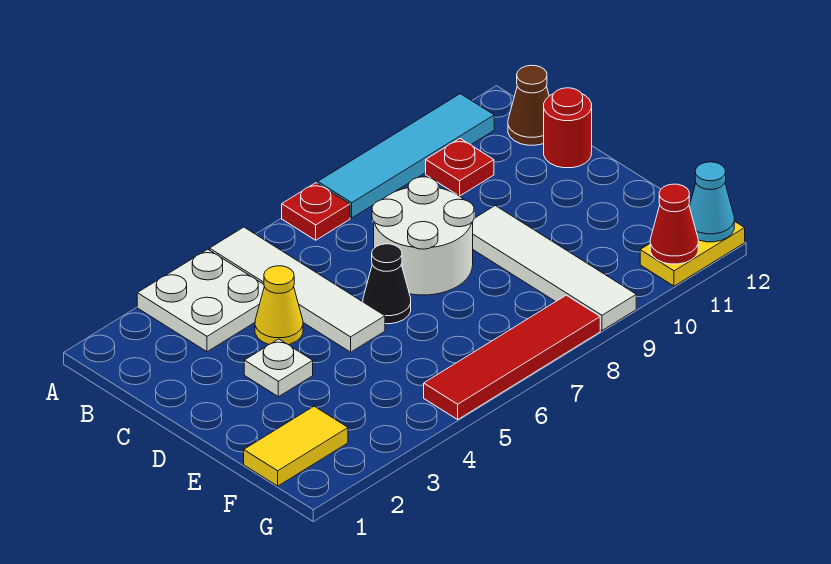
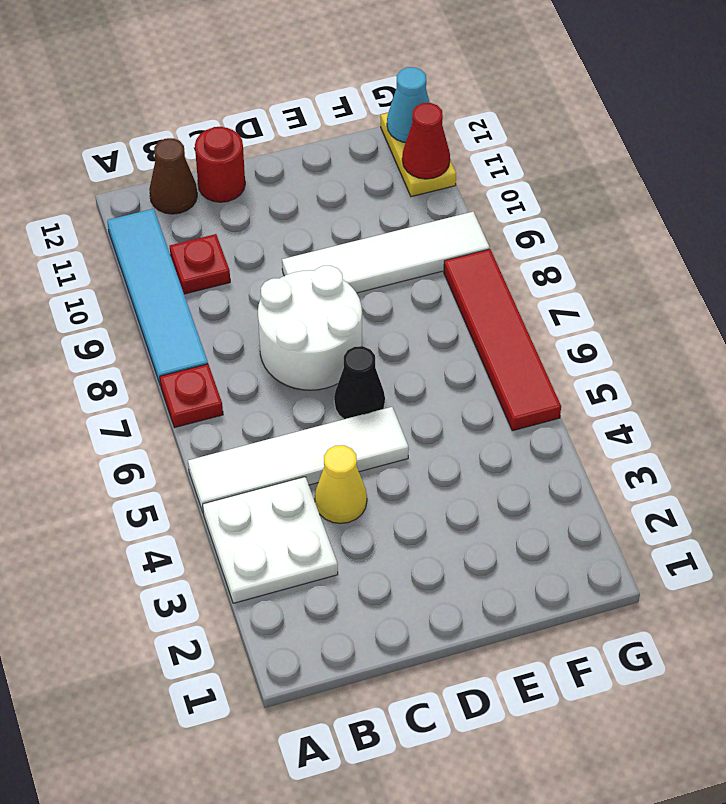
white 1x1 plate [244,339,313,397] -> none
yellow 1x2 tile [244,406,348,486] -> none

